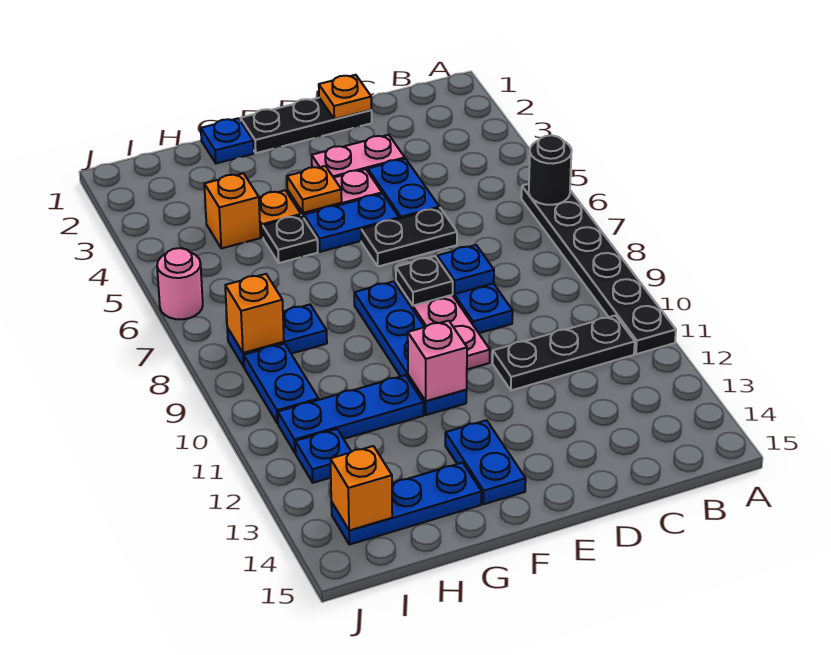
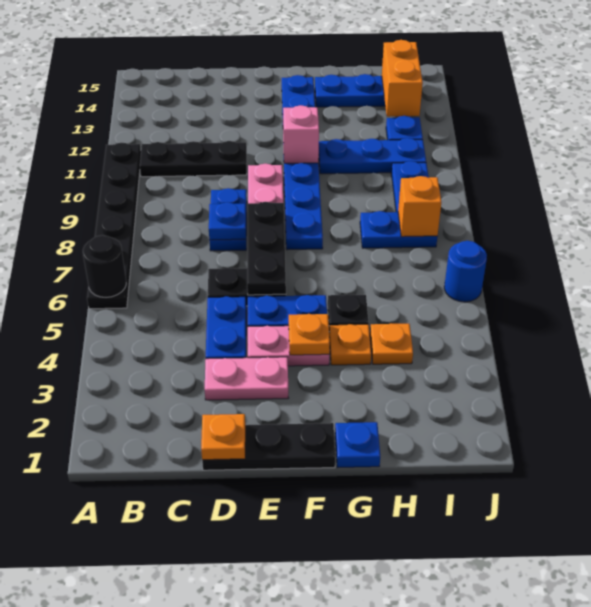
black 1x1 plate [396,256,453,306] -> black 1x3 plate [247,202,286,295]
orange 1x1 brick [204,173,260,248] -> orange 1x1 plate [370,323,413,364]
orange 1x1 brick [330,446,392,531] -> orange 1x2 brick [382,40,423,117]
pink 1x1 round brick [157,248,203,319] -> blue 1x1 round brick [444,241,487,302]

